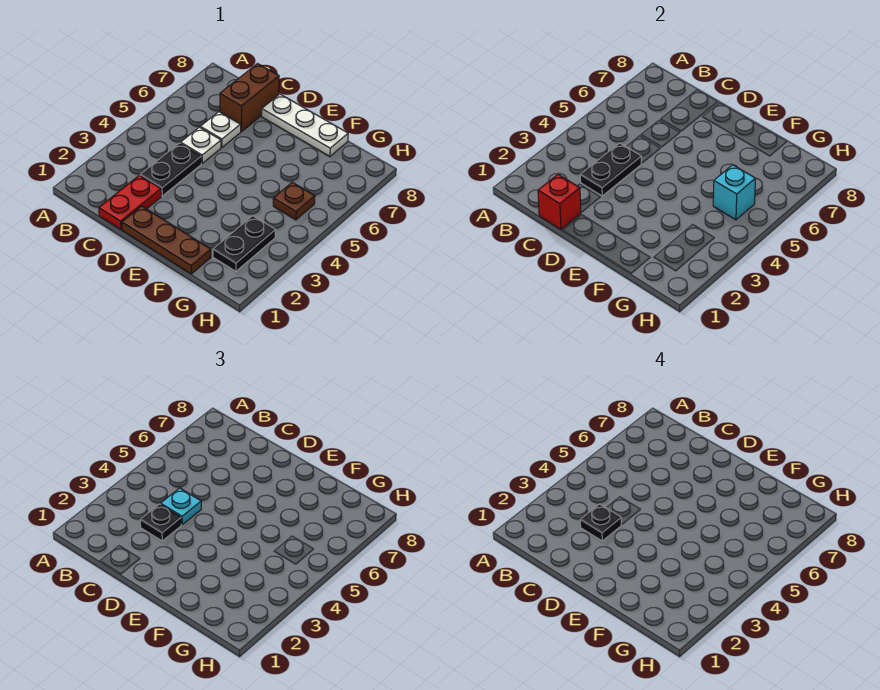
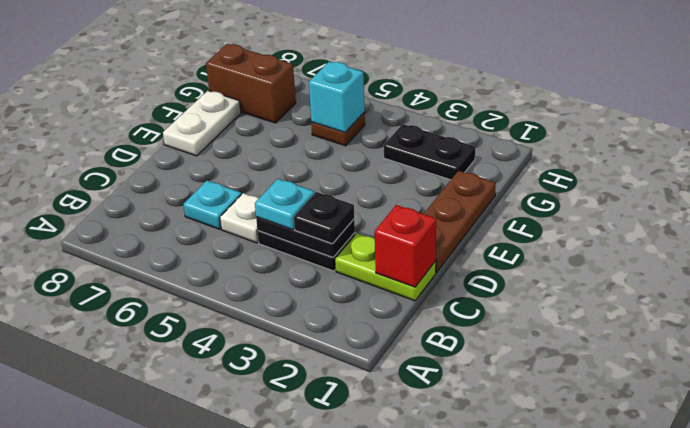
red 1x2 plate [99,175,161,229] -> lime 1x2 plate [335,233,436,301]
black 1x1 plate [580,504,622,541] -> none
white 1x1 plate [200,112,241,147] -> cyan 1x1 plate [183,181,241,229]
brown 1x2 brick [220,64,279,132] -> brown 1x2 brick moved to [206,44,296,123]
white 1x3 plate [262,94,348,156] -> white 1x2 plate [163,91,241,156]

